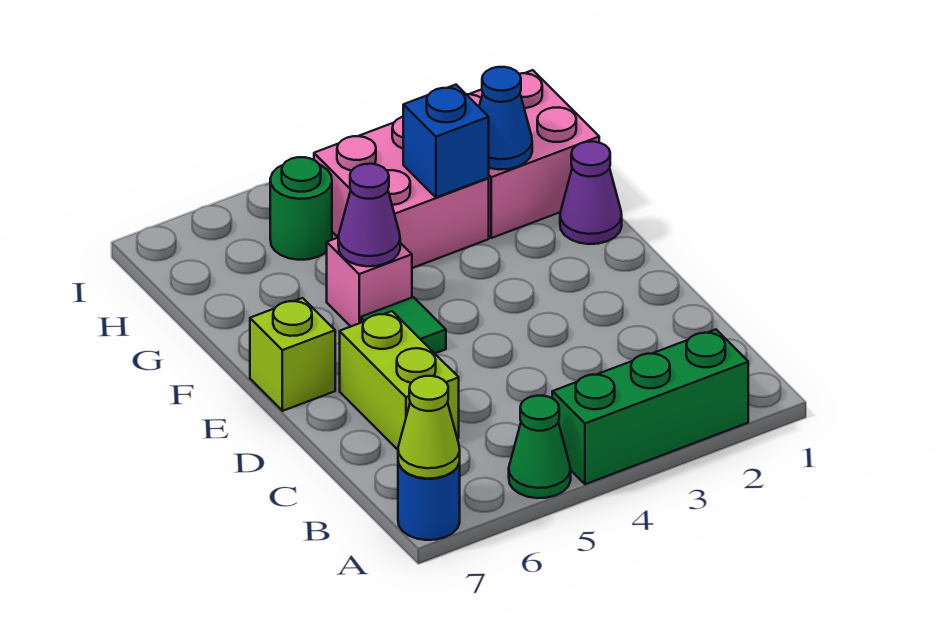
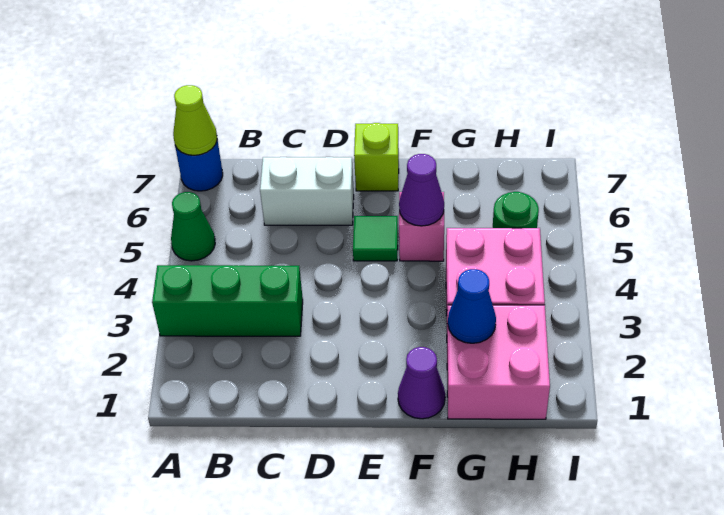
green 1x3 brick [552,329,748,484] -> green 1x3 brick turned to [152,265,303,336]
lime 1x2 brick [340,311,459,450] -> white 1x2 brick [260,157,354,225]
blue 1x1 brick [403,85,489,197] -> none

